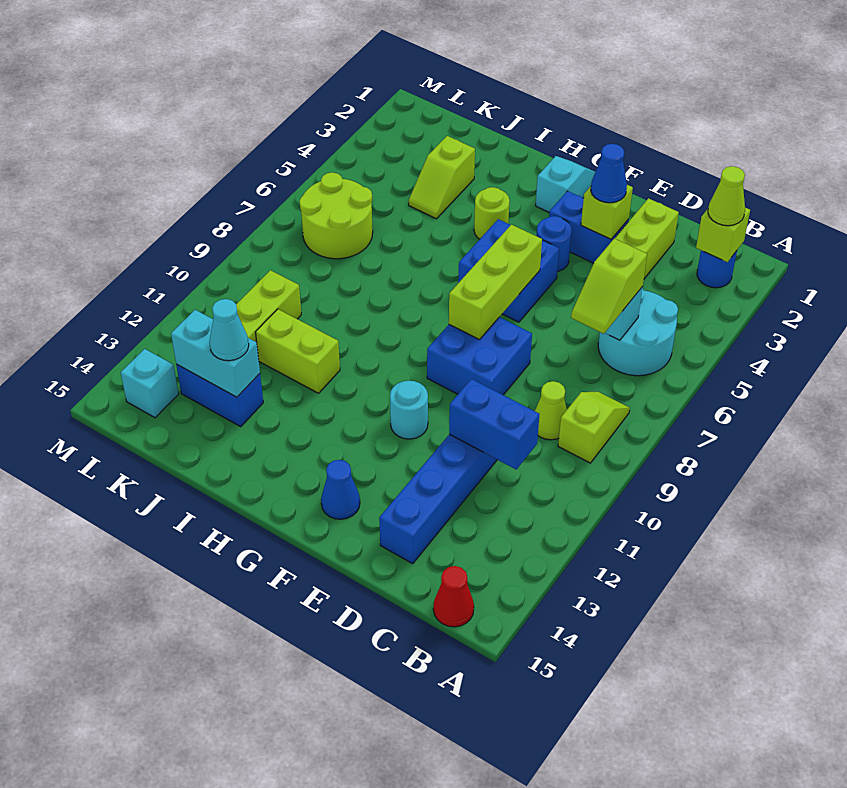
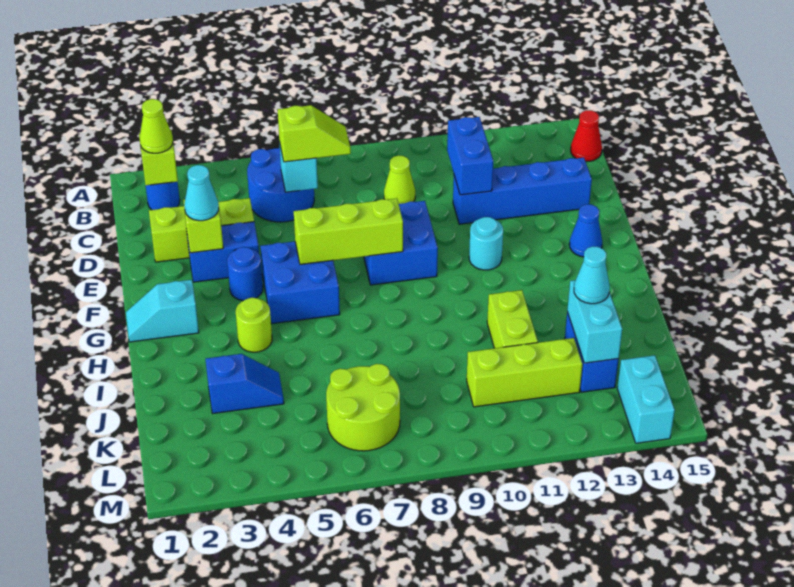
cyan 2x2 round brick [598,288,678,376] -> blue 2x2 round brick [247,148,314,222]
lime 1x2 slope [558,392,630,463] -> none
blue 1x2 brick [549,191,629,263] -> blue 1x2 brick turned to [187,222,259,282]
blue 1x1 cone [591,144,627,203] -> cyan 1x1 cone [184,165,219,221]
lime 1x2 slope [409,136,475,219] -> blue 1x2 slope [206,354,284,413]
cyan 1x1 brick [121,349,179,418] -> cyan 1x2 brick [617,355,675,443]

